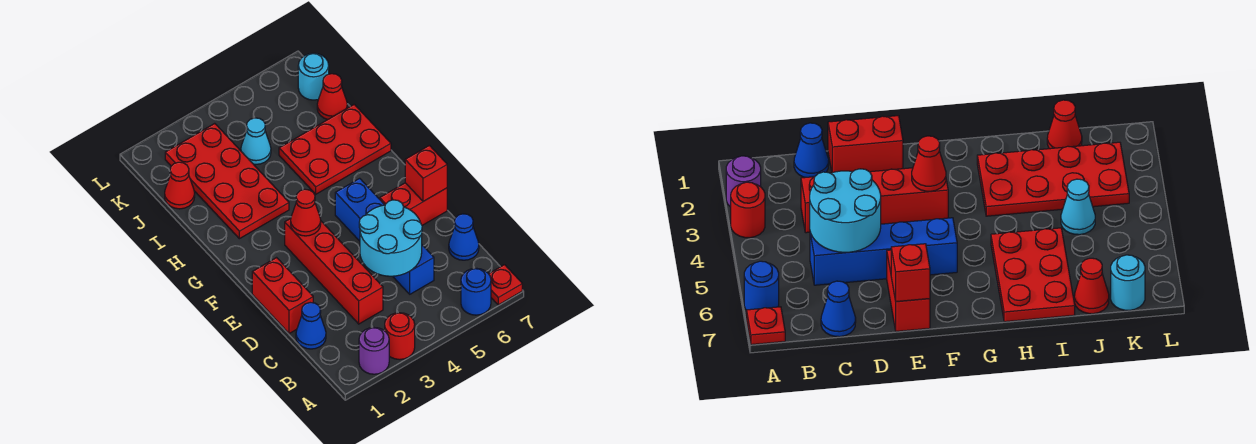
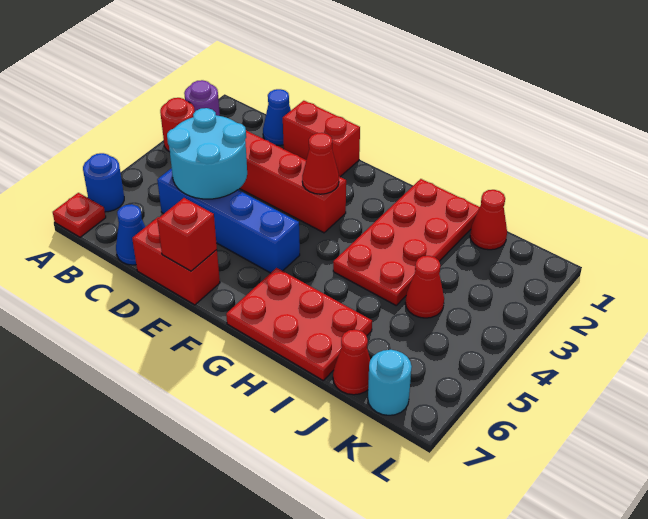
red 1x2 brick [380,183,447,225] -> red 1x2 brick turned to [132,217,220,305]
red 2x4 plate [165,123,289,239] -> red 2x4 plate turned to [333,179,480,305]
red 2x3 plate [279,104,391,194] -> red 2x3 plate turned to [226,268,372,380]
cyan 1x1 cone [241,118,271,164] -> red 1x1 cone [405,256,444,318]

